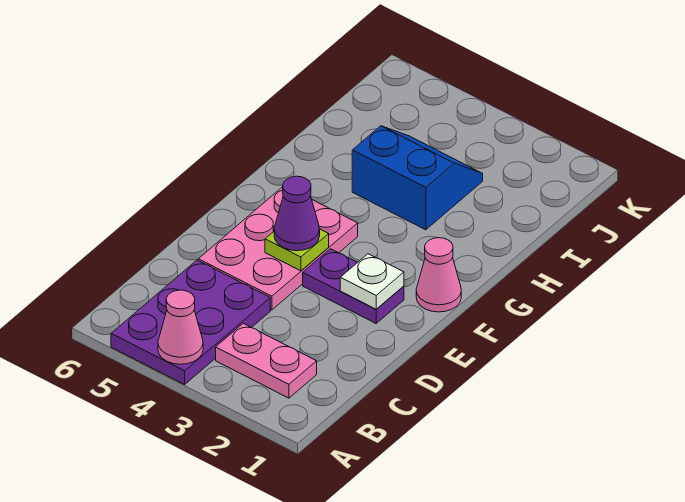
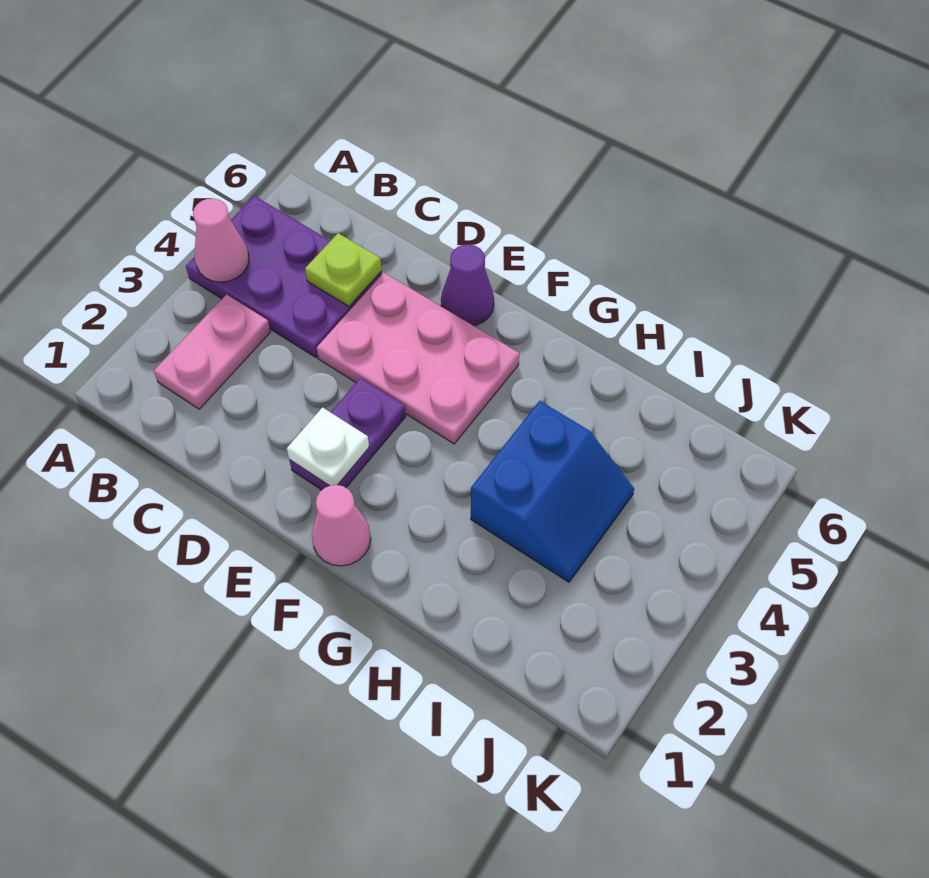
lime 1x1 plate [265,229,329,271] -> lime 1x1 plate moved to [305,233,382,306]
purple 1x1 cone [274,176,320,251] -> purple 1x1 cone moved to [441,244,494,326]

